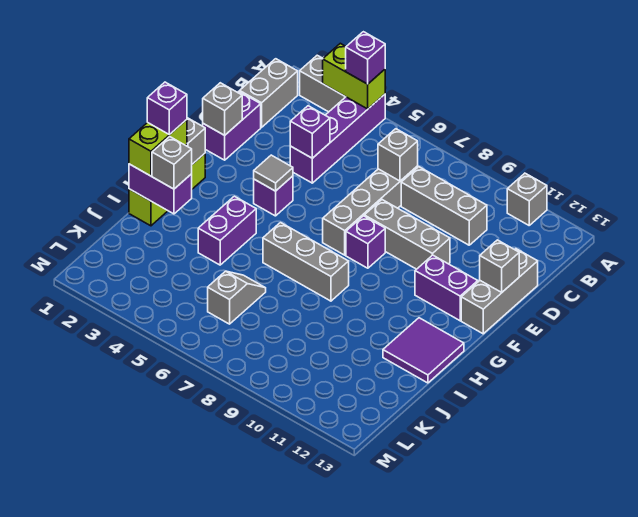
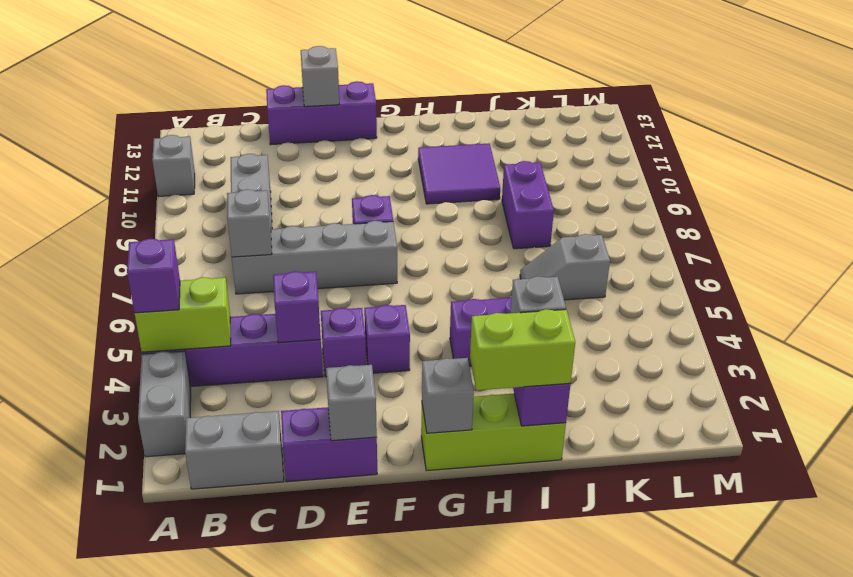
lime 1x2 brick [323,43,385,109] -> lime 1x2 brick turned to [135,277,231,352]
grey 1x3 brick [461,249,538,334] -> purple 1x3 brick [266,81,377,145]
grey 1x3 brick [364,200,450,269] -> none
grey 1x1 tile [254,155,293,191] -> none
purple 1x2 brick [415,255,478,321] -> purple 1x2 brick moved to [502,161,554,249]
purple 1x1 brick [147,82,187,135] -> purple 1x1 brick moved to [321,308,366,377]
grey 1x3 brick [263,223,349,301] -> none
purple 2x2 tile [383,318,464,383] -> purple 2x2 tile moved to [418,143,500,204]

